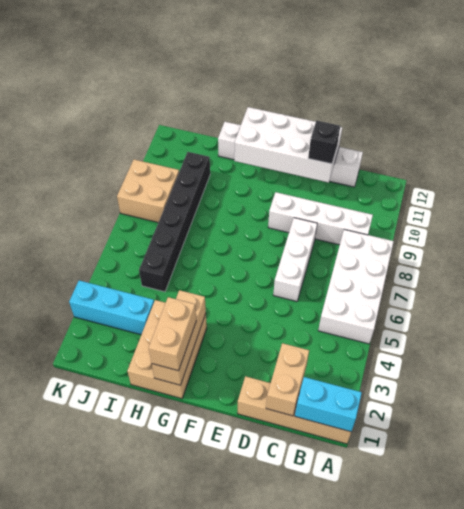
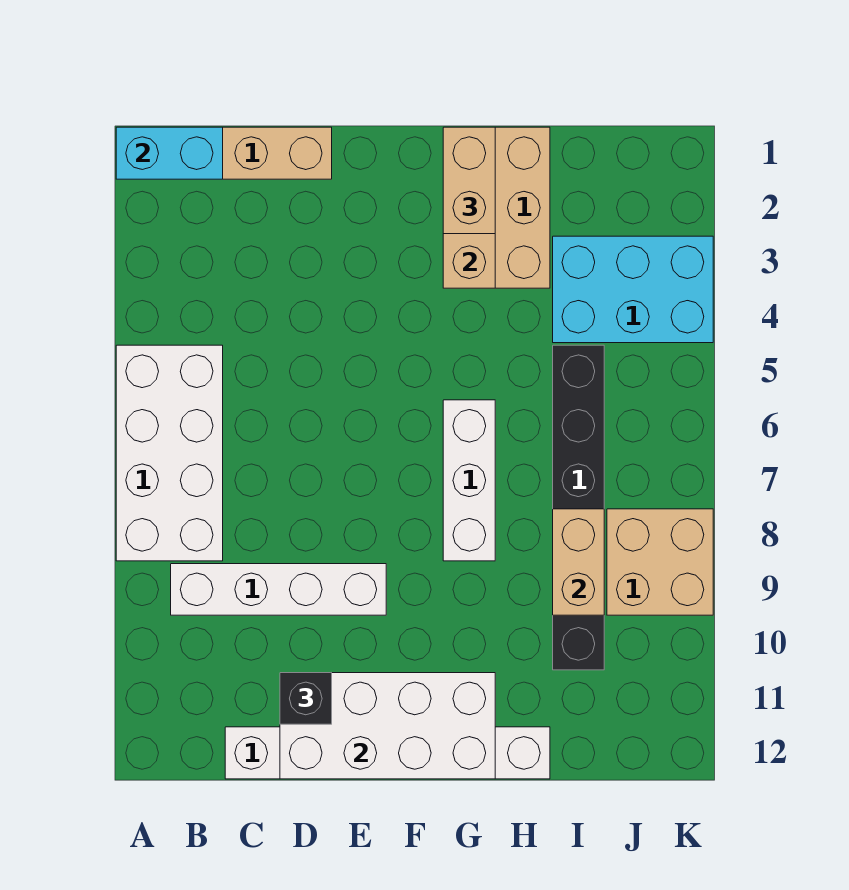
tan 1x2 brick [266,343,309,416] -> tan 1x2 brick moved to [553,509,604,615]
white 1x3 brick [273,218,317,302] -> white 1x3 brick moved to [443,400,495,561]
cyan 1x3 brick [69,280,154,335] -> cyan 2x3 brick [553,236,713,343]

